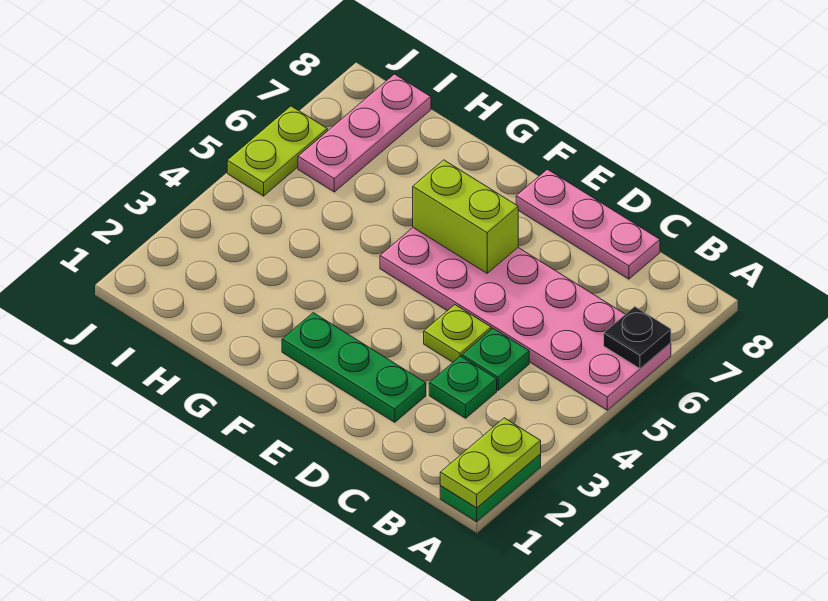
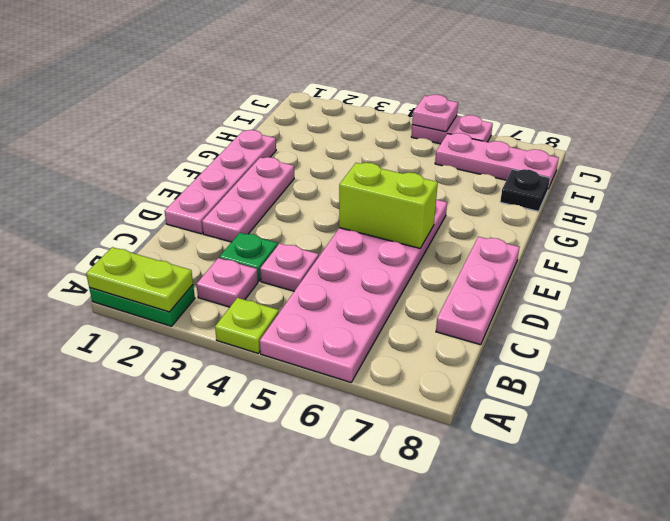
black 1x1 plate [604,307,671,369] -> black 1x1 plate moved to [500,169,550,211]
none -> pink 1x1 plate [196,258,258,307]
green 1x1 plate [462,328,529,390] -> pink 1x1 plate [260,243,319,291]
none -> pink 1x4 plate [165,130,276,234]
green 1x3 plate [282,313,426,422] -> pink 1x3 plate [202,157,294,242]
lime 1x1 plate [424,305,491,362] -> lime 1x1 plate moved to [215,298,279,353]
lime 1x2 brick [413,160,518,273] -> lime 1x2 brick turned to [339,163,438,248]
lime 1x2 plate [227,106,327,196] -> pink 1x2 plate [411,115,493,144]
none -> pink 1x1 plate [412,95,458,132]

